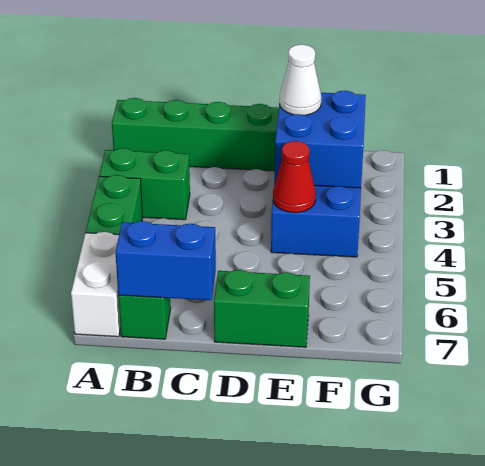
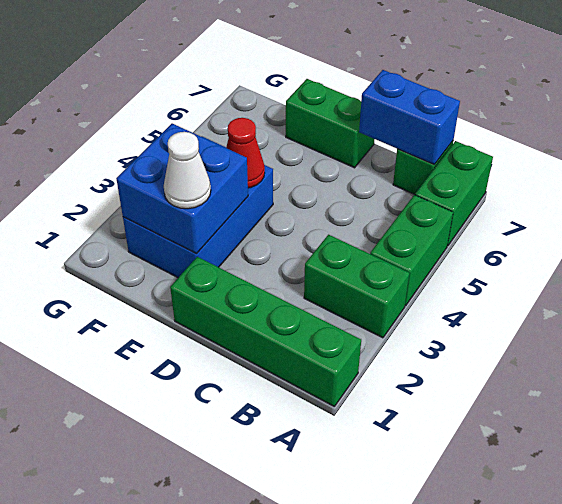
white 1x2 brick [71,232,121,337] -> green 1x2 brick [415,141,493,246]

